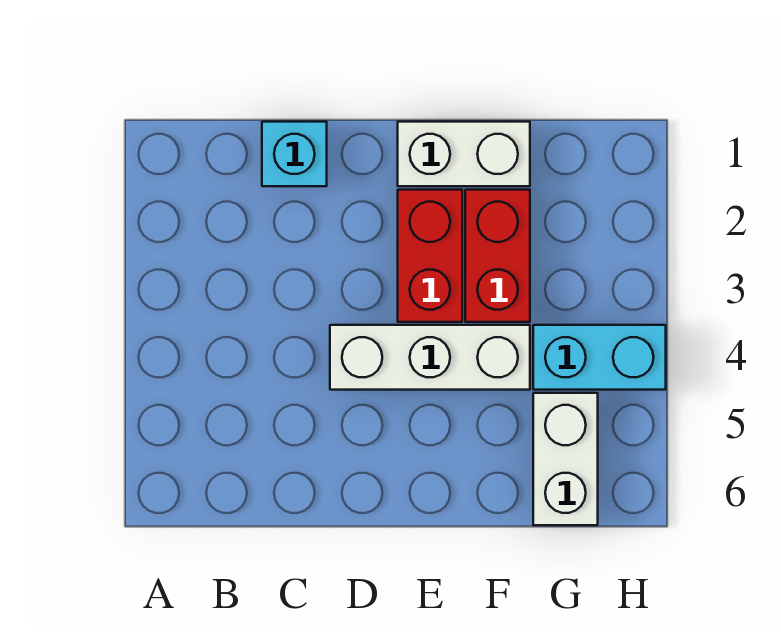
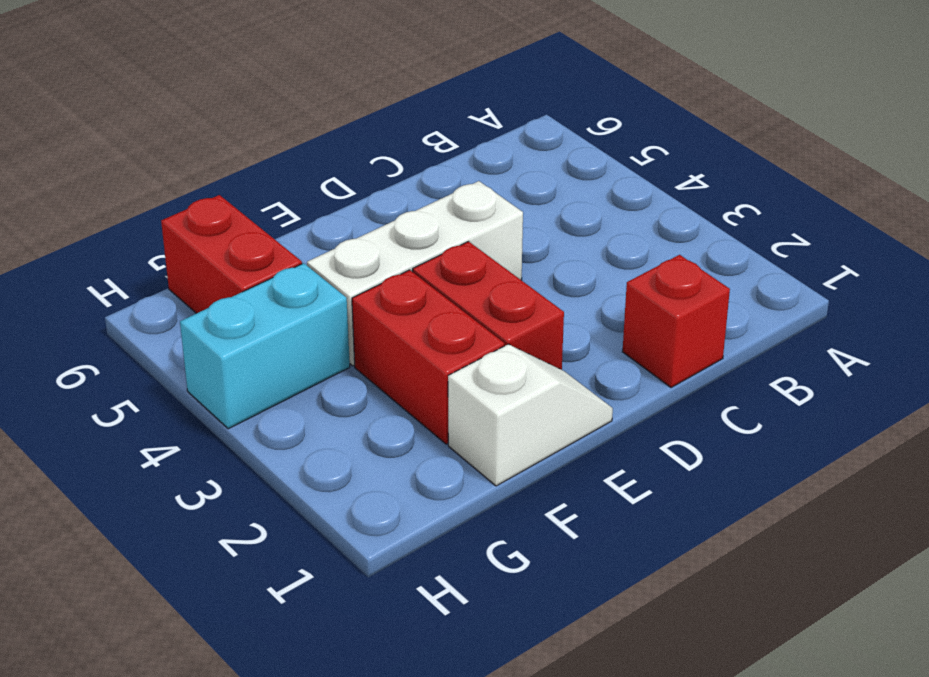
cyan 1x1 brick [262,122,327,186] -> red 1x1 brick [623,255,730,388]
white 1x2 brick [398,122,530,186] -> white 1x2 slope [448,344,613,486]
white 1x2 brick [533,393,598,525] -> red 1x2 brick [161,195,302,313]

